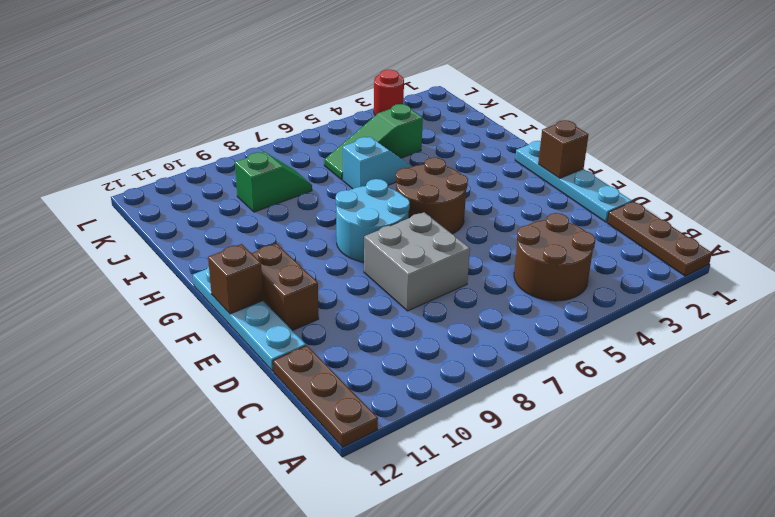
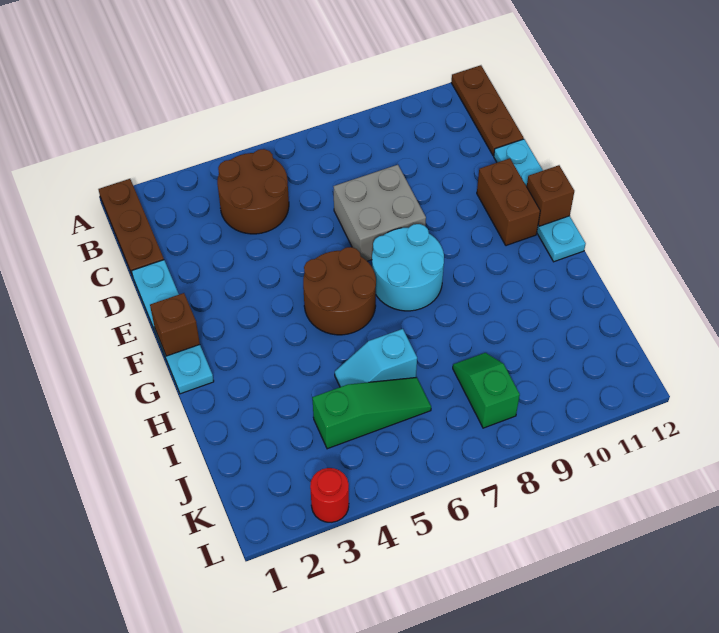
green 1x2 slope [235,152,312,212] -> green 1x2 slope turned to [453,353,520,428]

